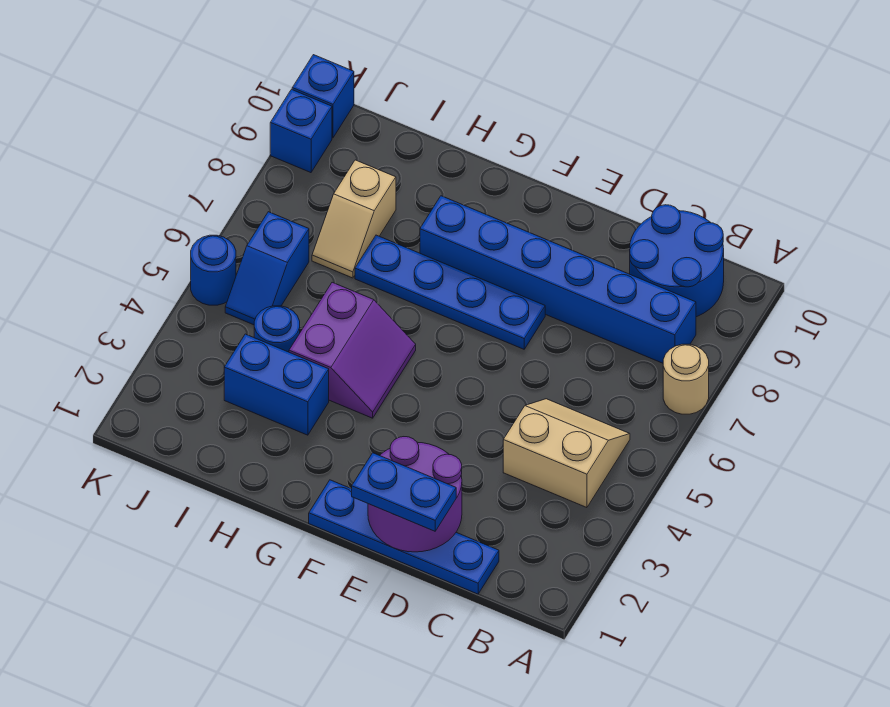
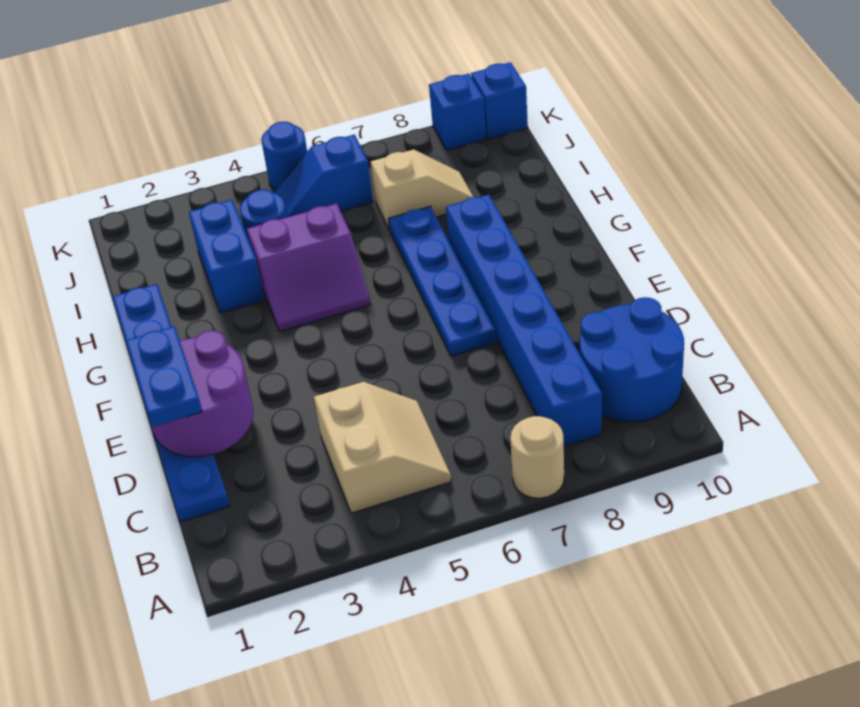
blue 1x4 plate [309,480,499,594] -> blue 1x6 plate [113,284,230,522]
tan 1x2 slope [312,160,396,278] -> tan 1x2 slope turned to [371,149,473,230]

